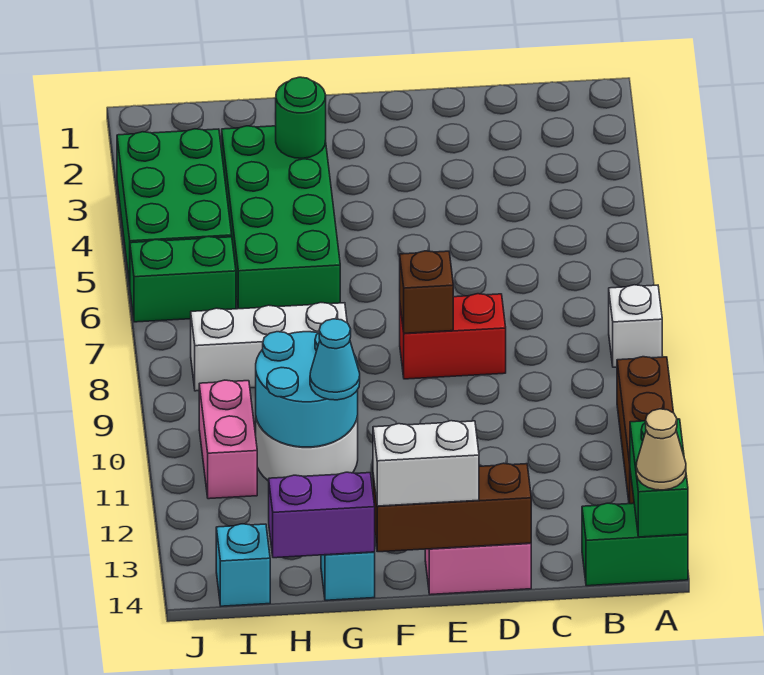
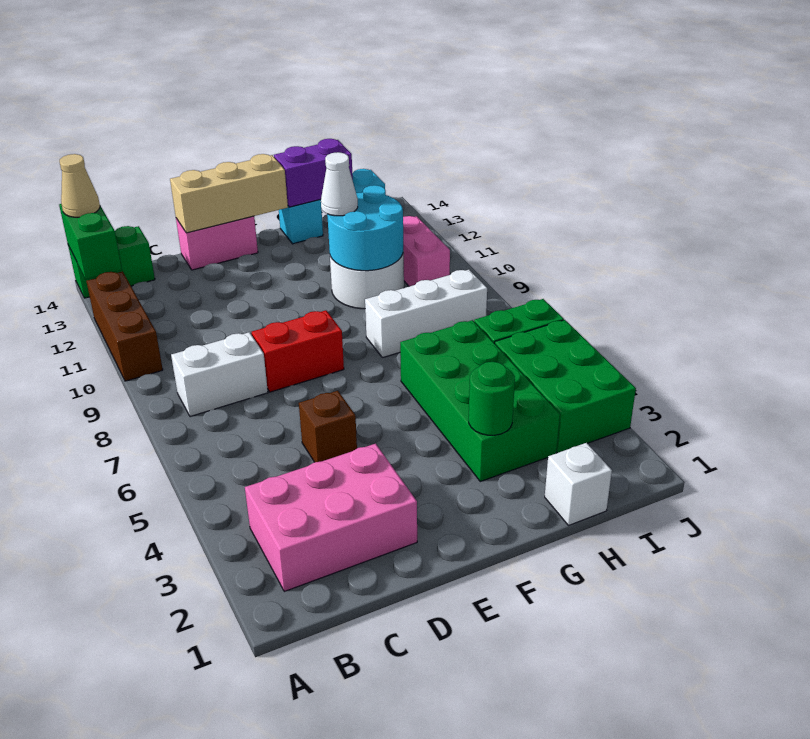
white 1x1 brick [609,285,662,367] -> white 1x1 brick moved to [545,443,612,525]
none -> pink 2x3 brick [245,444,417,591]
brown 1x3 brick [373,463,531,552] -> tan 1x3 brick [170,154,288,233]
brown 1x1 brick [400,251,453,333] -> brown 1x1 brick moved to [299,391,357,462]
white 1x2 brick [373,421,479,506] -> white 1x2 brick moved to [171,332,268,417]
cyan 1x1 cone [310,319,360,400] -> white 1x1 cone [321,152,358,216]

